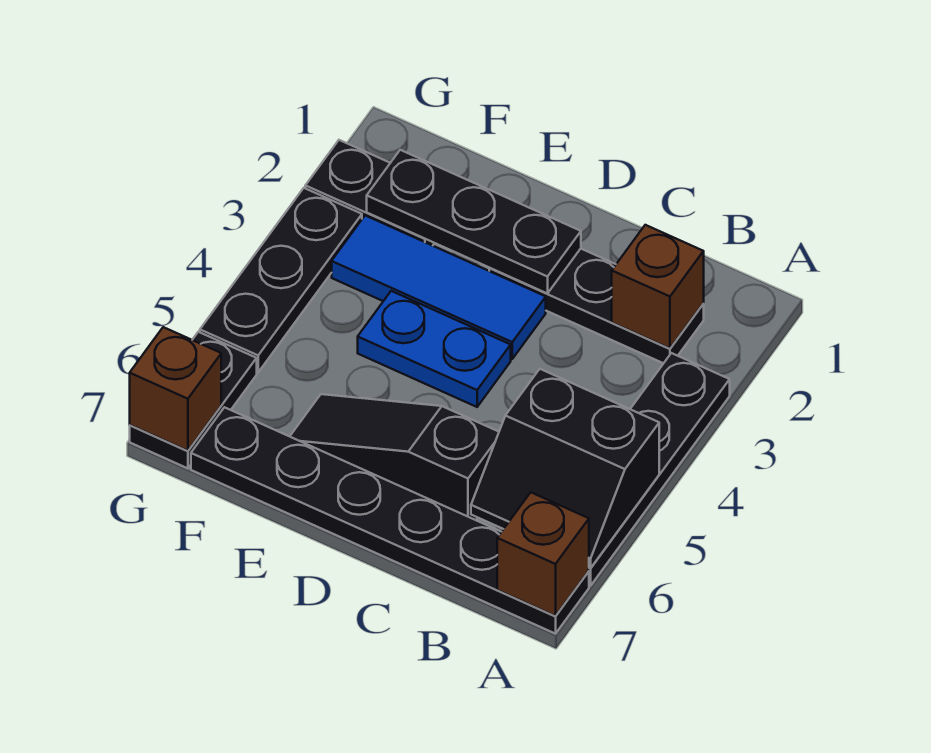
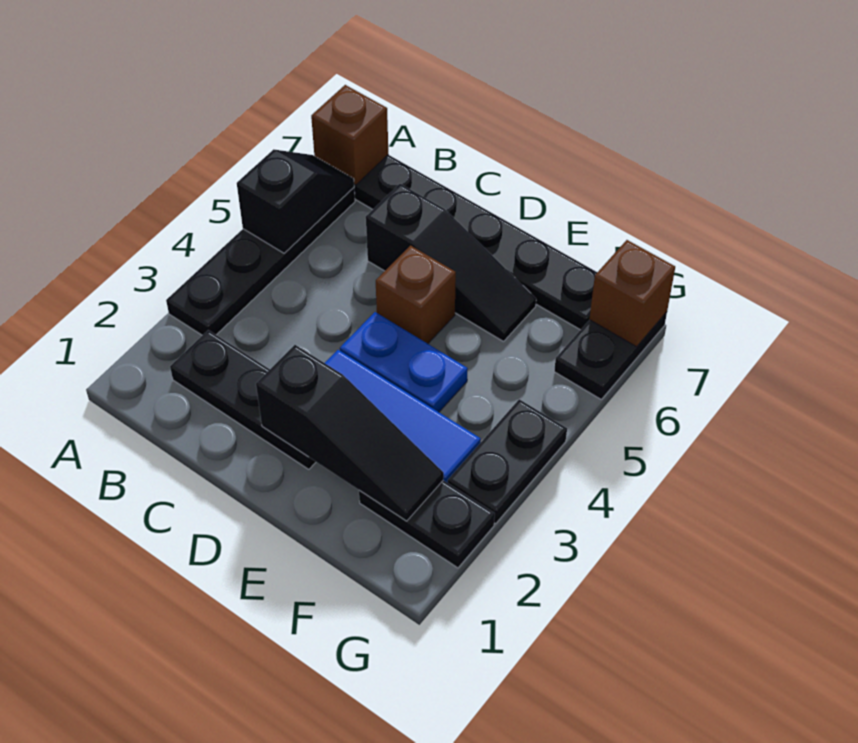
black 2x2 slope [471,369,659,568] -> black 1x2 slope [237,149,354,253]
brown 1x1 brick [612,225,704,349] -> brown 1x1 brick moved to [376,246,456,344]
black 1x3 plate [367,150,581,294] -> black 1x3 slope [256,345,444,521]
black 1x3 plate [200,188,362,372] -> black 1x2 plate [448,399,567,523]

